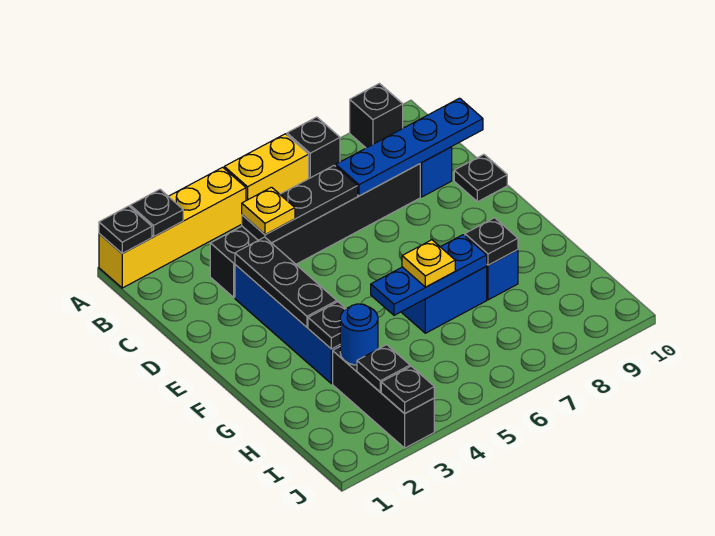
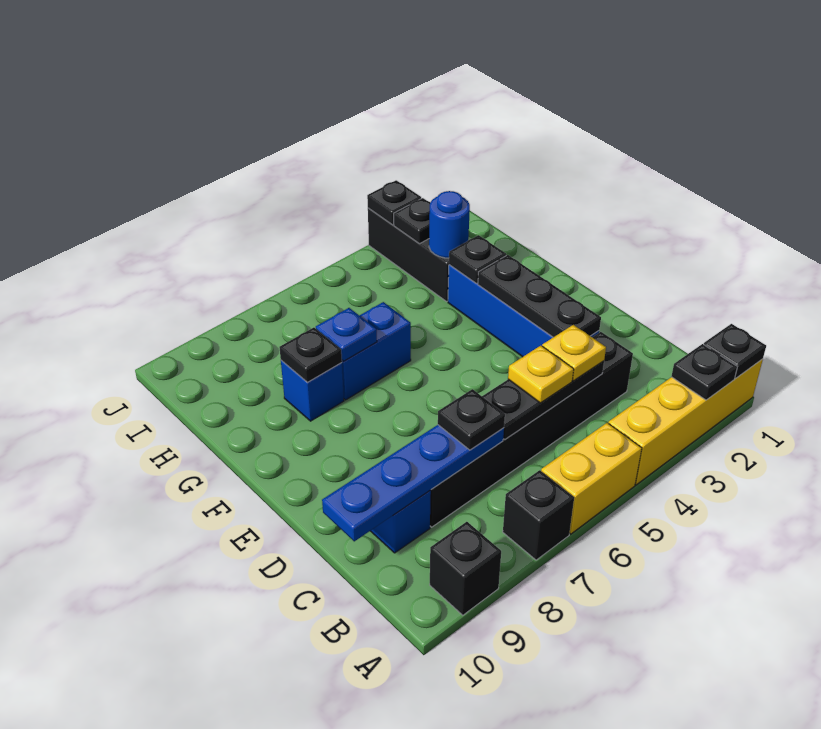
black 1x1 plate [454,155,507,202] -> black 1x1 plate moved to [438,389,505,450]
blue 1x3 plate [371,235,487,315] -> blue 1x1 plate [316,308,377,361]
yellow 1x1 plate [402,240,455,287] -> yellow 1x1 plate moved to [508,346,574,403]

